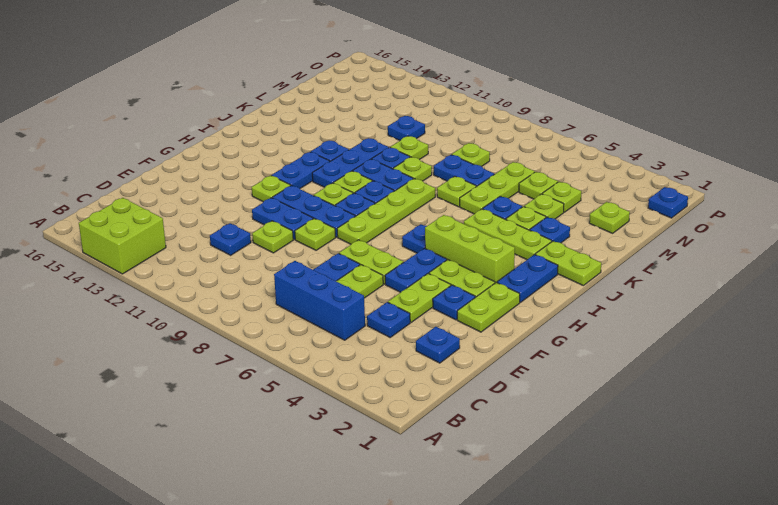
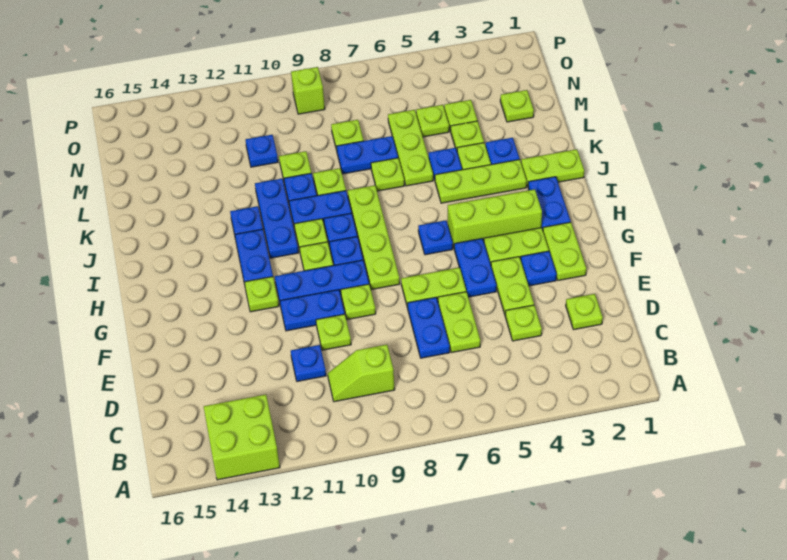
blue 1x3 brick [274,261,365,340] -> none
none -> lime 1x2 slope [328,345,395,402]
blue 1x1 plate [416,327,460,363] -> lime 1x1 plate [566,294,603,330]
blue 1x1 plate [367,302,410,337] -> lime 1x1 plate [505,305,542,341]
blue 1x1 plate [648,187,688,218] -> none
none -> lime 1x1 brick [291,67,325,114]

